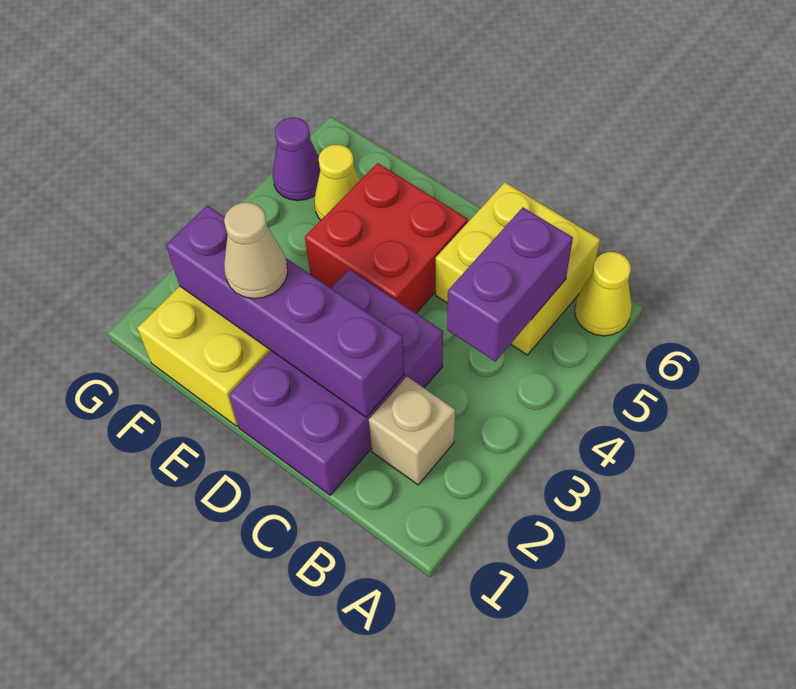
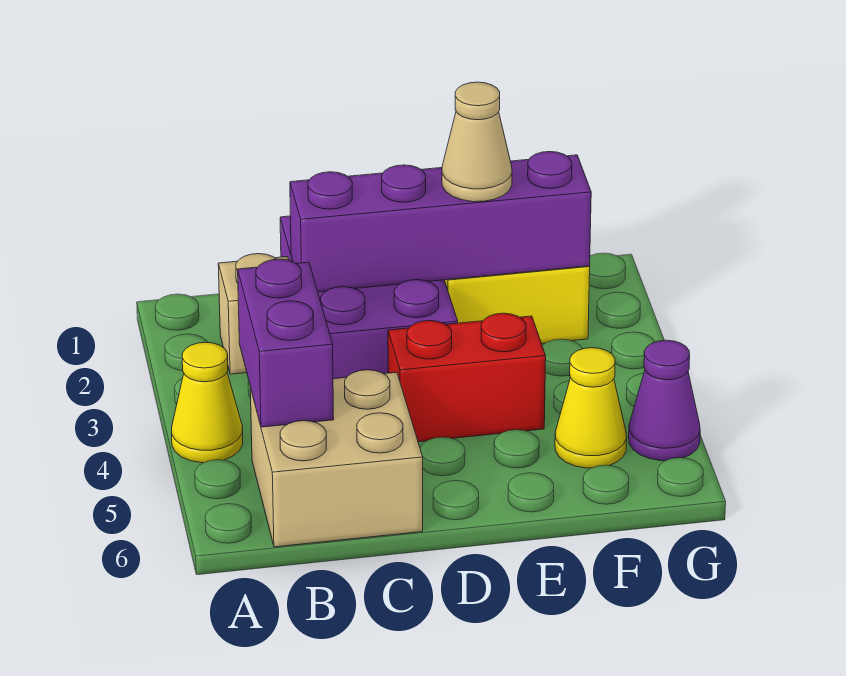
yellow 1x1 cone [575,252,632,336] -> yellow 1x1 cone moved to [171,342,243,463]
yellow 2x2 brick [436,182,600,355] -> tan 2x2 brick [250,370,423,547]
red 2x2 brick [305,163,468,313] -> red 1x2 brick [388,313,546,442]

